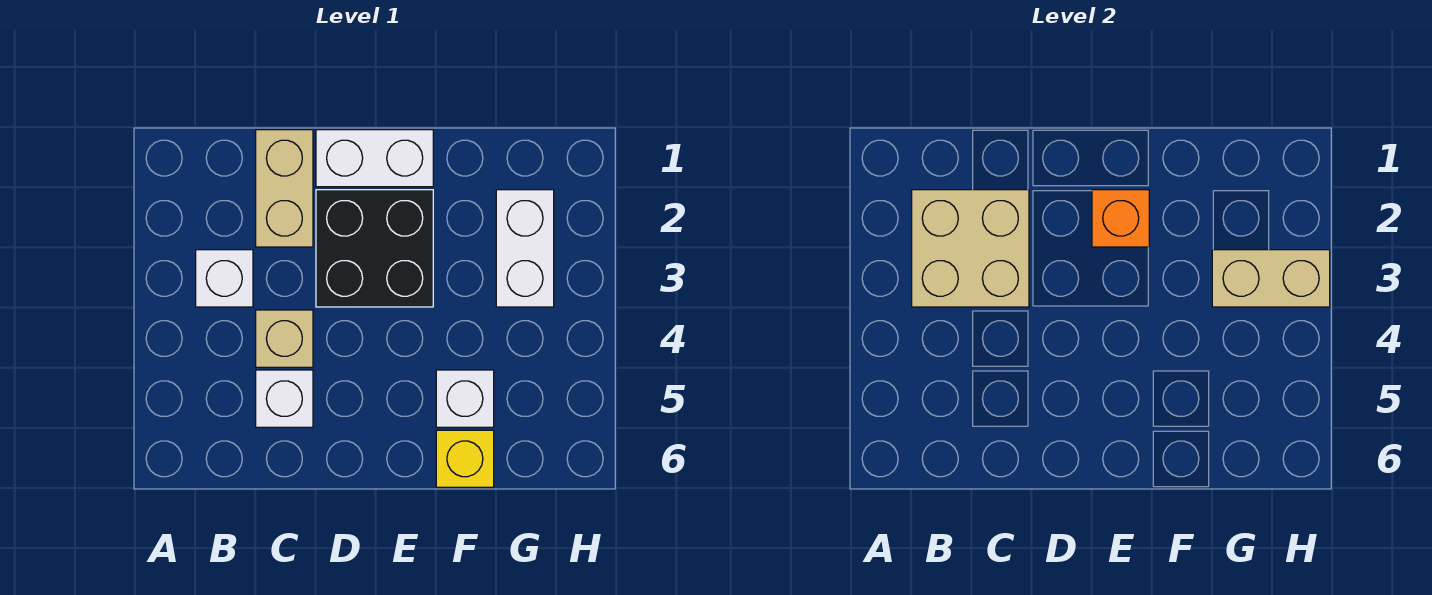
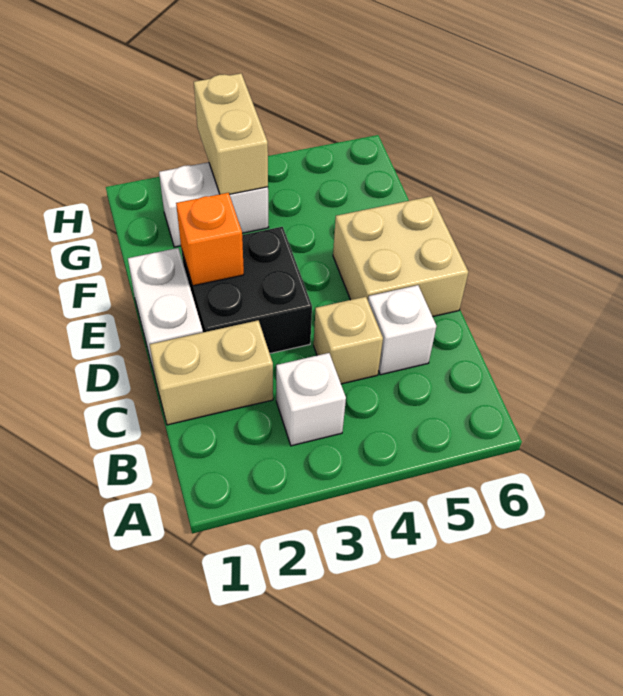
tan 2x2 brick [912,190,1029,307] -> tan 2x2 brick moved to [333,196,468,317]
white 1x1 brick [436,370,494,427] -> none
yellow 1x1 brick [436,430,494,487] -> none

